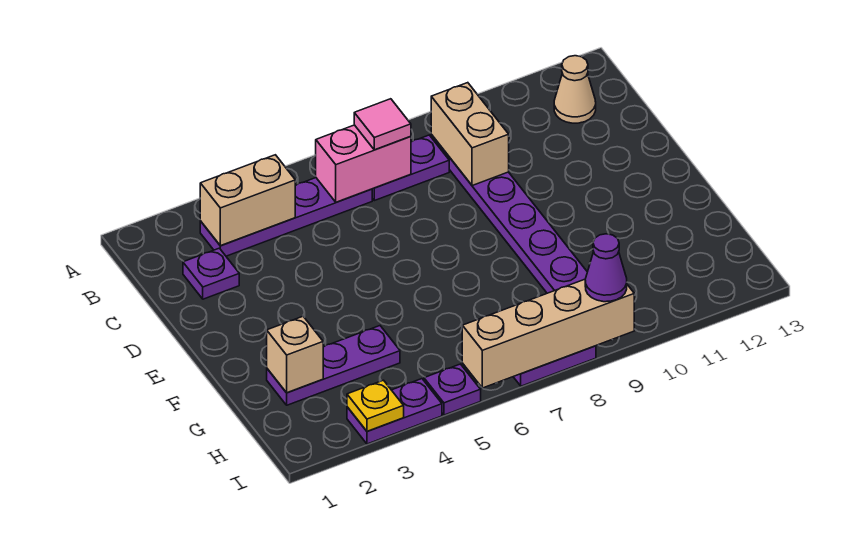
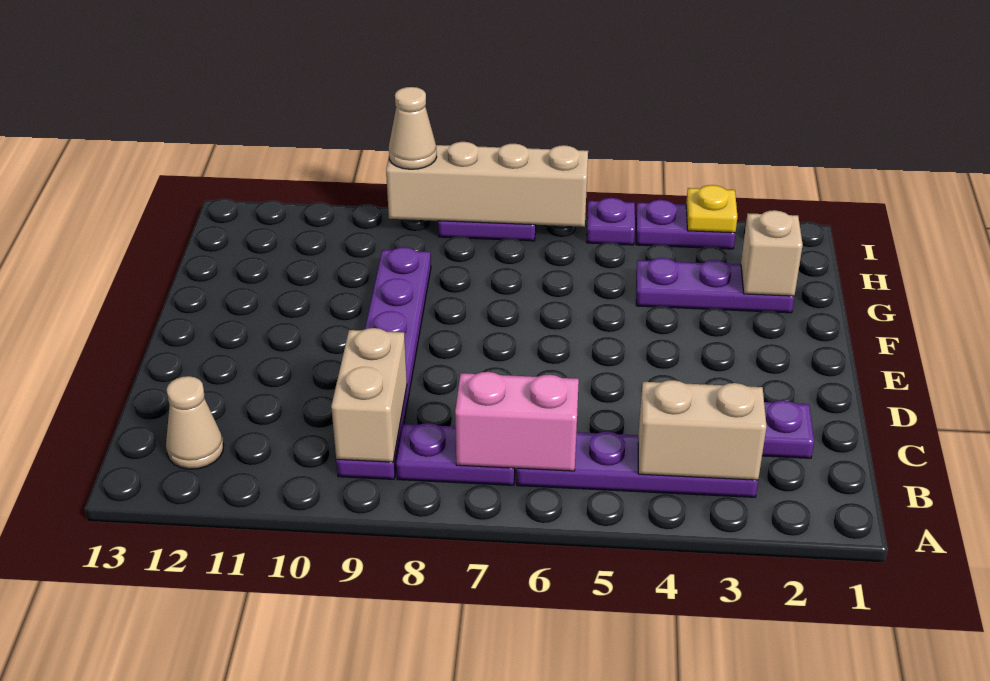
pink 1x1 tile [354,99,411,150] -> none
purple 1x1 cone [585,234,627,302] -> tan 1x1 cone [389,87,437,169]

